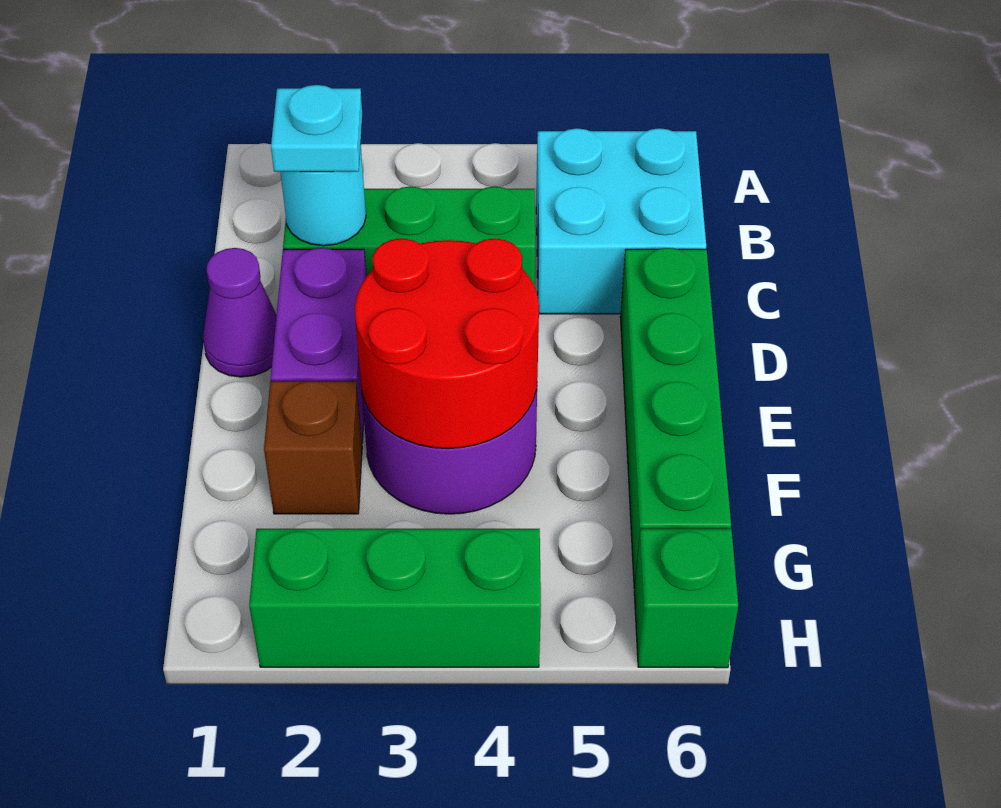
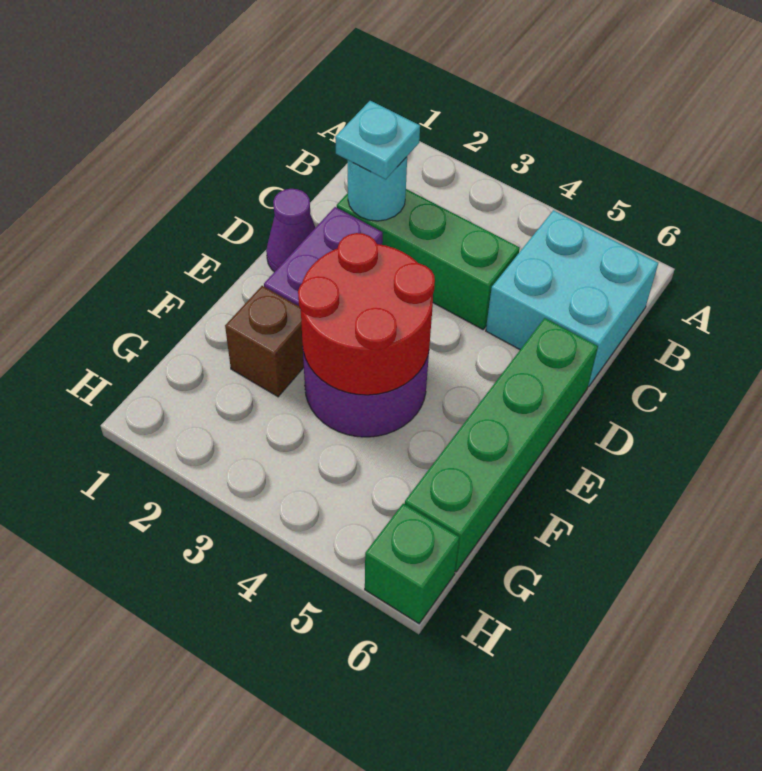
green 1x3 brick [249,529,541,667] -> none

